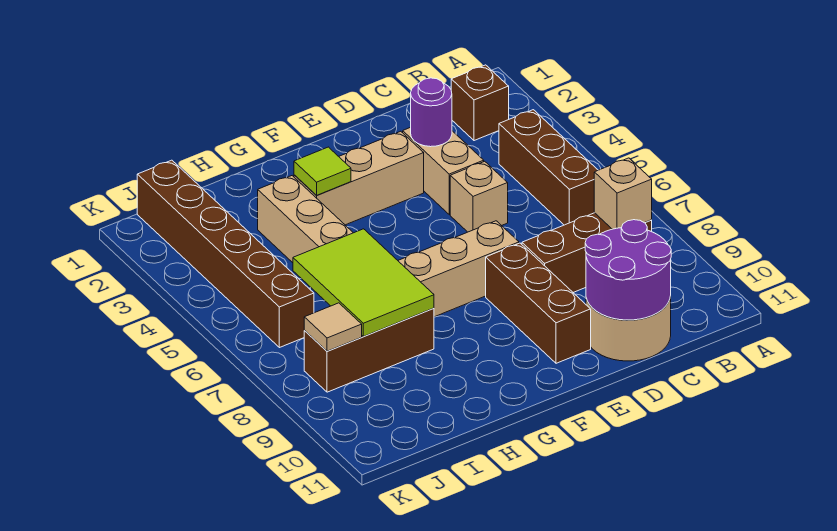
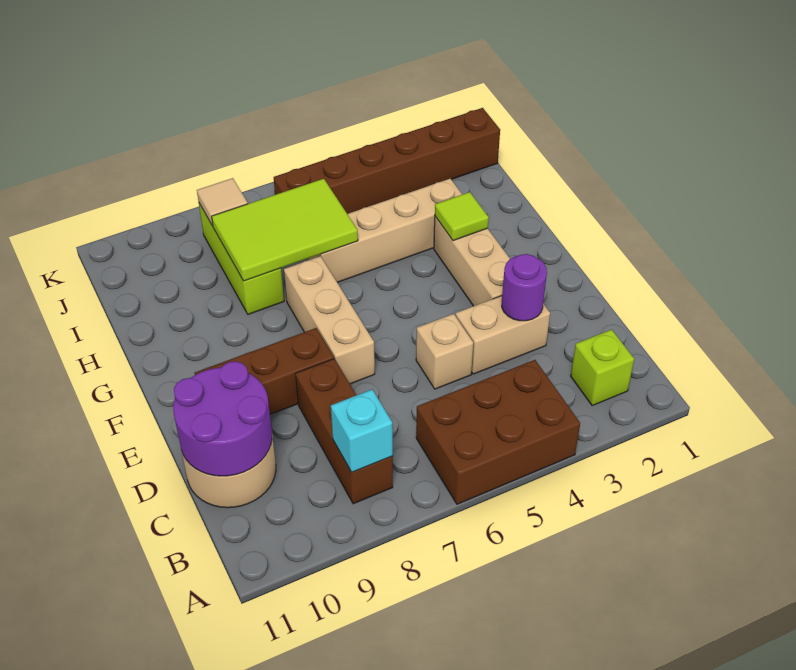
brown 1x1 brick [451,65,509,141] -> lime 1x1 brick [571,329,634,406]
brown 1x3 brick [499,110,598,225] -> brown 2x3 brick [416,360,580,504]
tan 1x1 brick [594,158,652,229] -> cyan 1x1 brick [331,390,393,472]
brown 1x3 brick [304,308,434,392] -> lime 1x3 brick [199,203,284,314]

